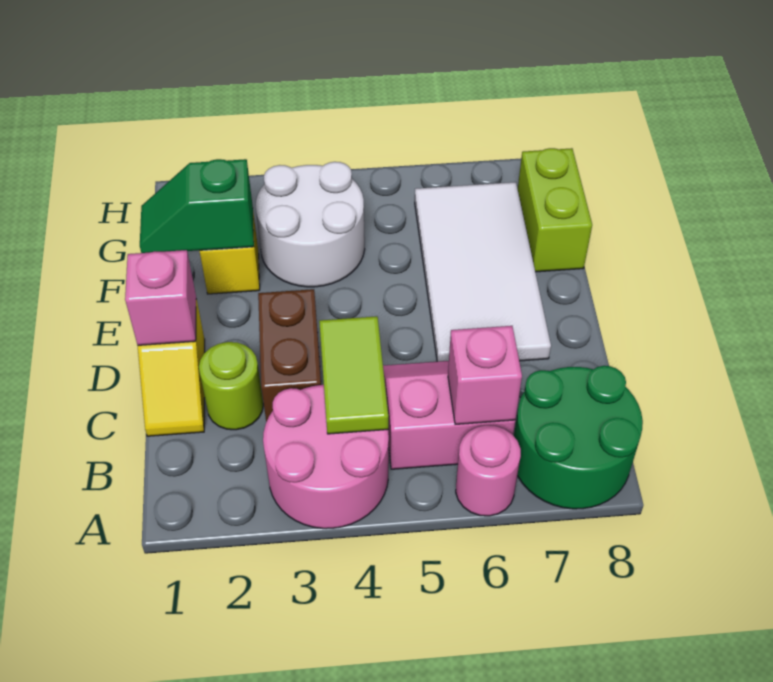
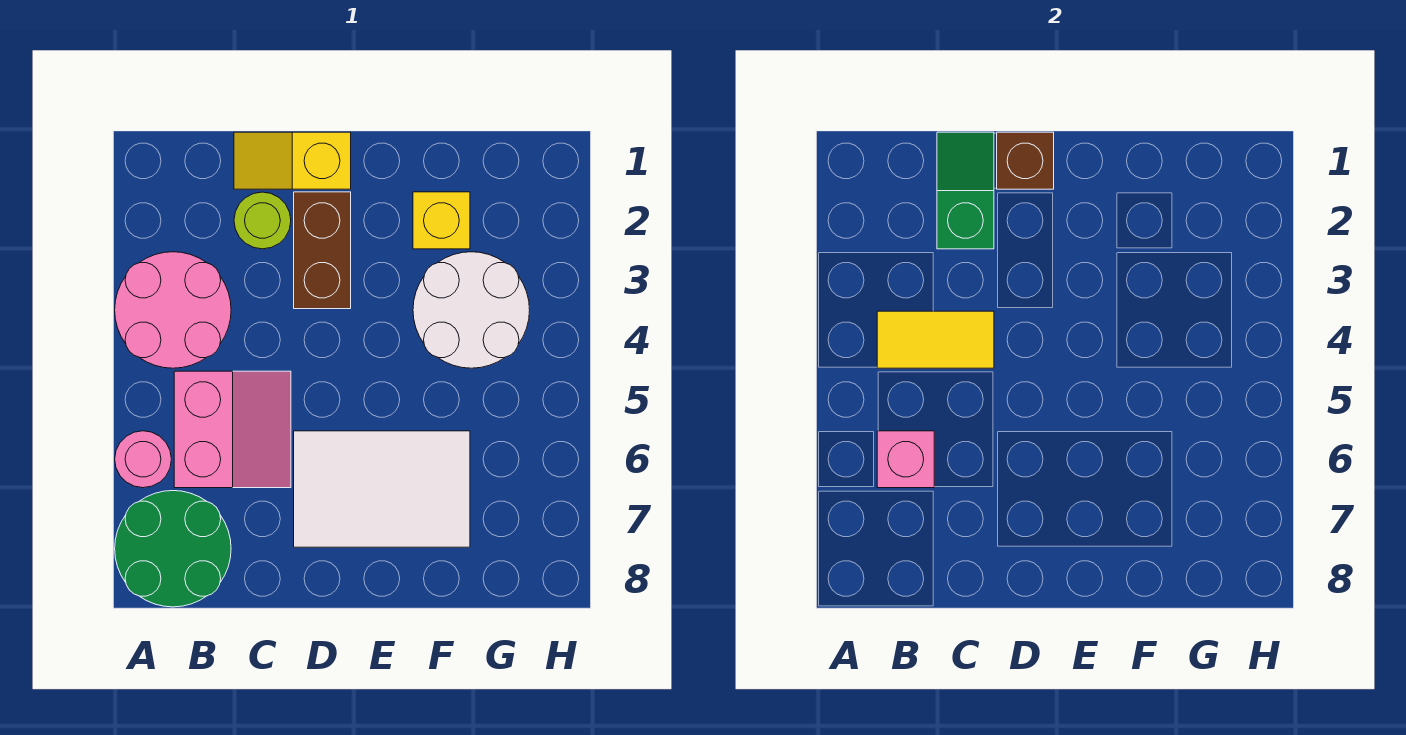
lime 1x2 tile [319,316,388,434] -> yellow 1x2 tile [877,311,994,368]
brown 1x2 brick [258,289,321,422] -> brown 1x2 brick turned to [294,192,351,309]
pink 1x1 brick [125,250,196,345] -> brown 1x1 brick [997,132,1054,189]
white 2x4 tile [415,182,551,362] -> white 2x3 tile [294,431,470,547]
green 1x2 slope [140,159,254,253] -> green 1x2 slope moved to [937,132,994,249]
lime 1x2 brick [518,148,592,272] -> none

